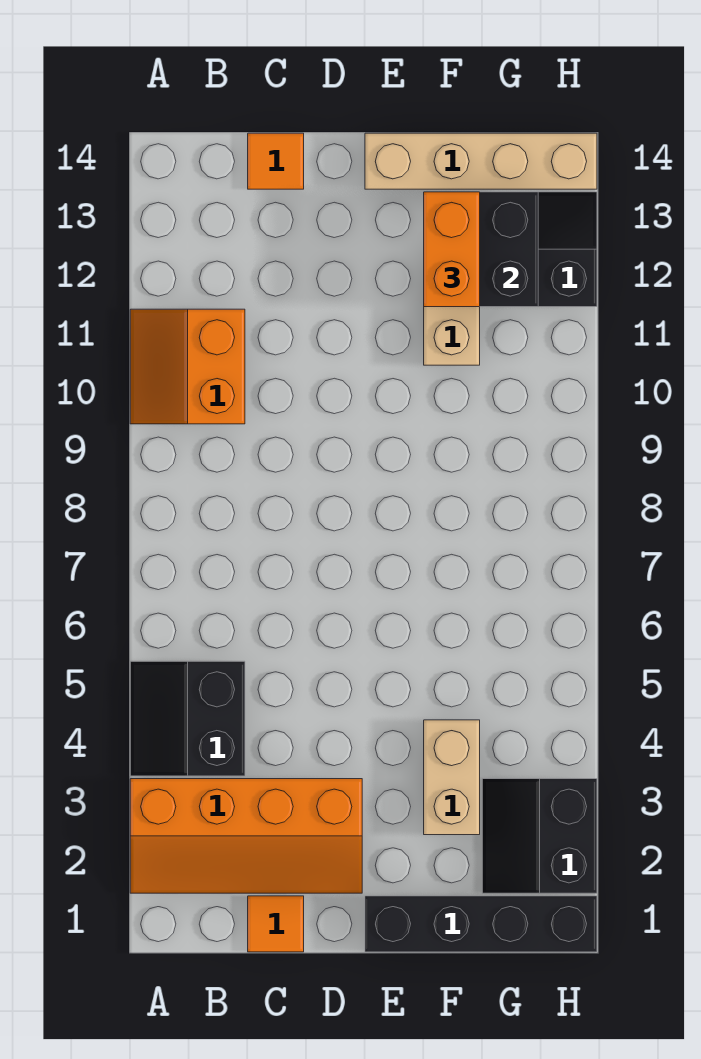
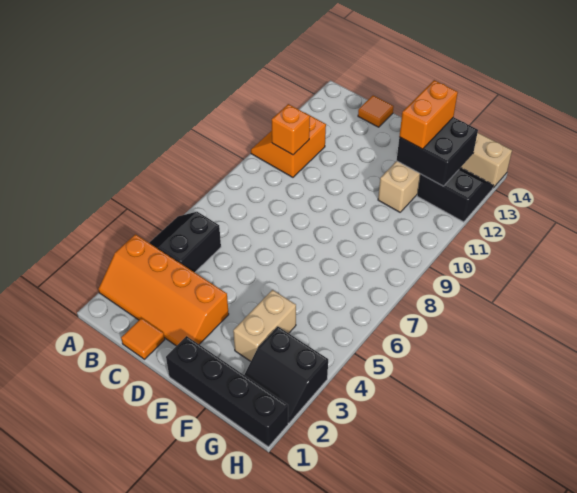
none -> orange 1x1 brick [272,104,310,155]
black 2x2 slope [482,779,597,893] -> black 2x2 slope turned to [244,327,328,423]

